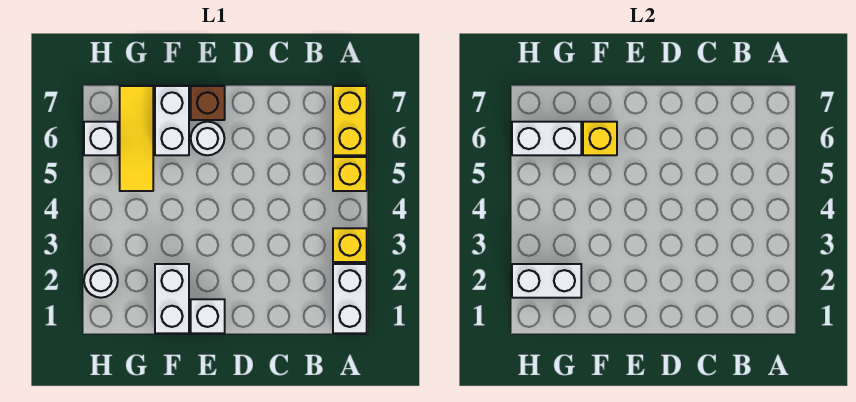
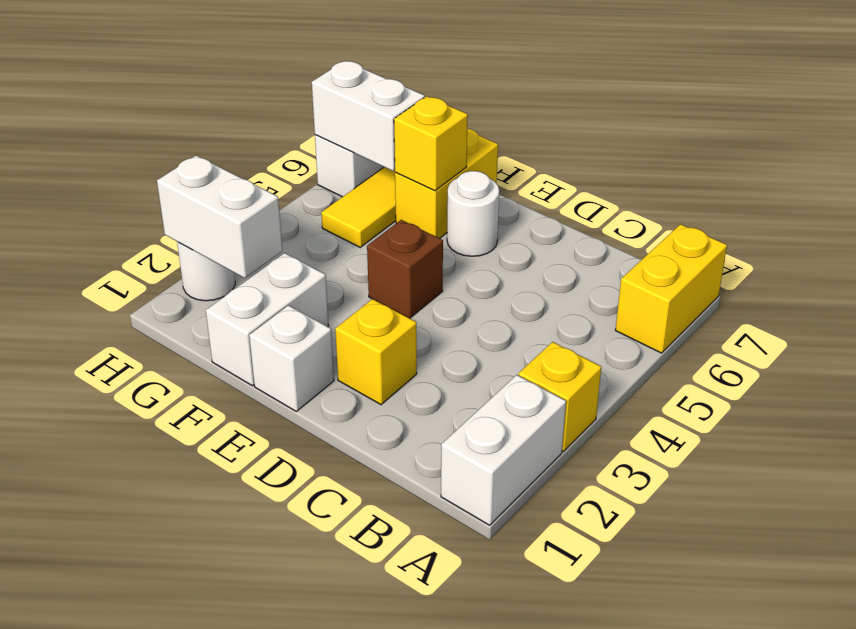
yellow 1x1 brick [333,157,367,191] -> yellow 1x1 brick moved to [335,299,417,405]
brown 1x1 brick [191,86,225,120] -> brown 1x1 brick moved to [367,220,443,318]
white 1x2 brick [155,86,189,155] -> yellow 1x2 brick [395,129,498,238]

